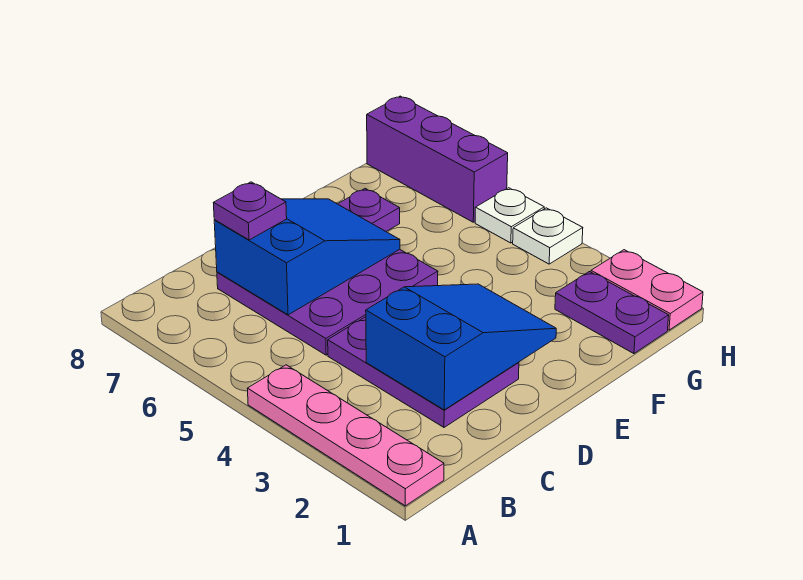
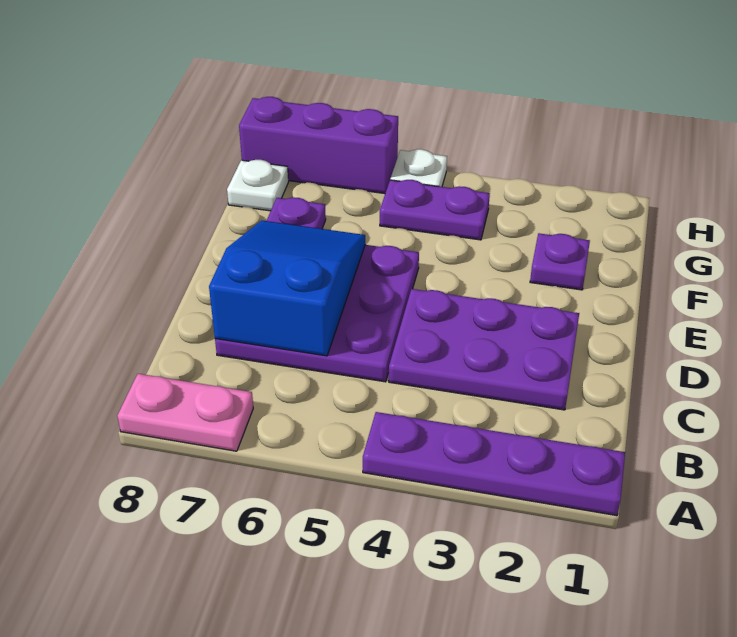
pink 1x4 plate [247,365,444,506] -> purple 1x4 plate [363,412,625,516]
blue 2x3 slope [366,284,556,410] -> none
purple 1x1 plate [214,182,287,240] -> purple 1x1 plate moved to [530,233,590,290]
purple 1x2 plate [555,272,669,354] -> purple 1x2 plate moved to [380,180,490,240]
pink 1x2 plate [591,250,703,330] -> pink 1x2 plate moved to [117,374,253,451]
white 1x1 plate [513,208,583,264] -> white 1x1 plate moved to [227,160,289,211]

